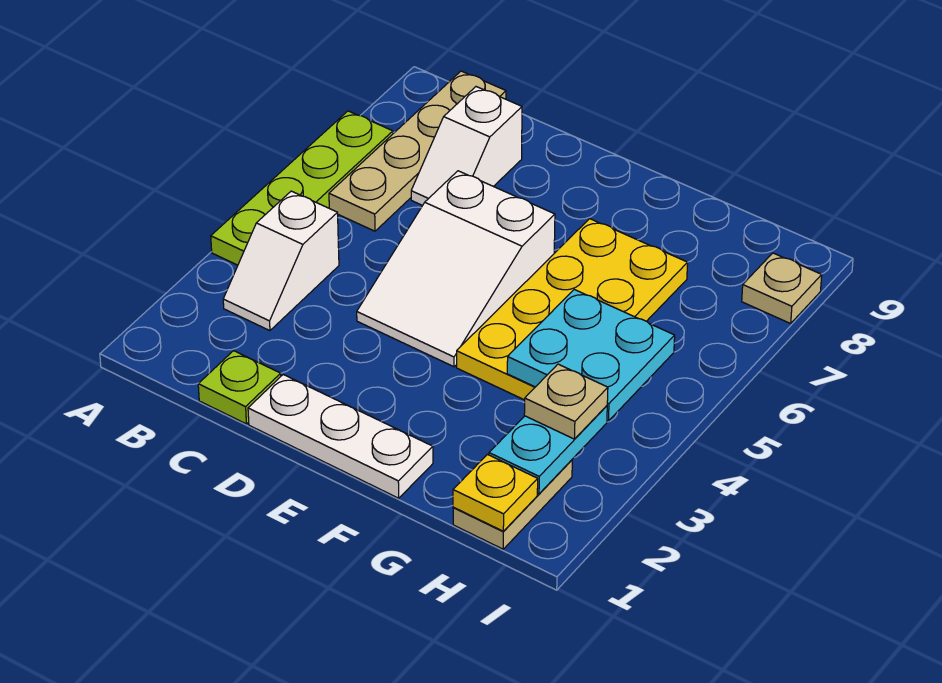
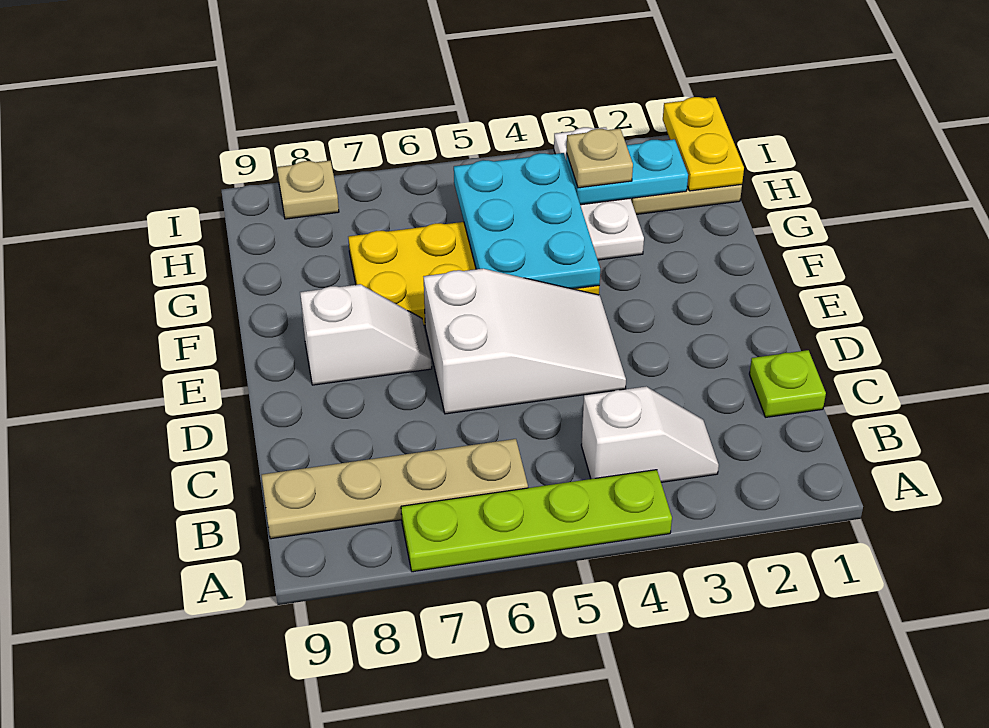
white 1x2 slope [411,87,522,206] -> white 1x2 slope moved to [300,284,432,385]
white 1x3 plate [248,375,433,498] -> white 1x3 plate moved to [554,127,644,260]
cyan 2x2 plate [507,290,675,421] -> cyan 2x3 plate [454,153,600,289]
yellow 1x1 plate [453,455,538,531] -> yellow 1x2 plate [663,97,744,191]

